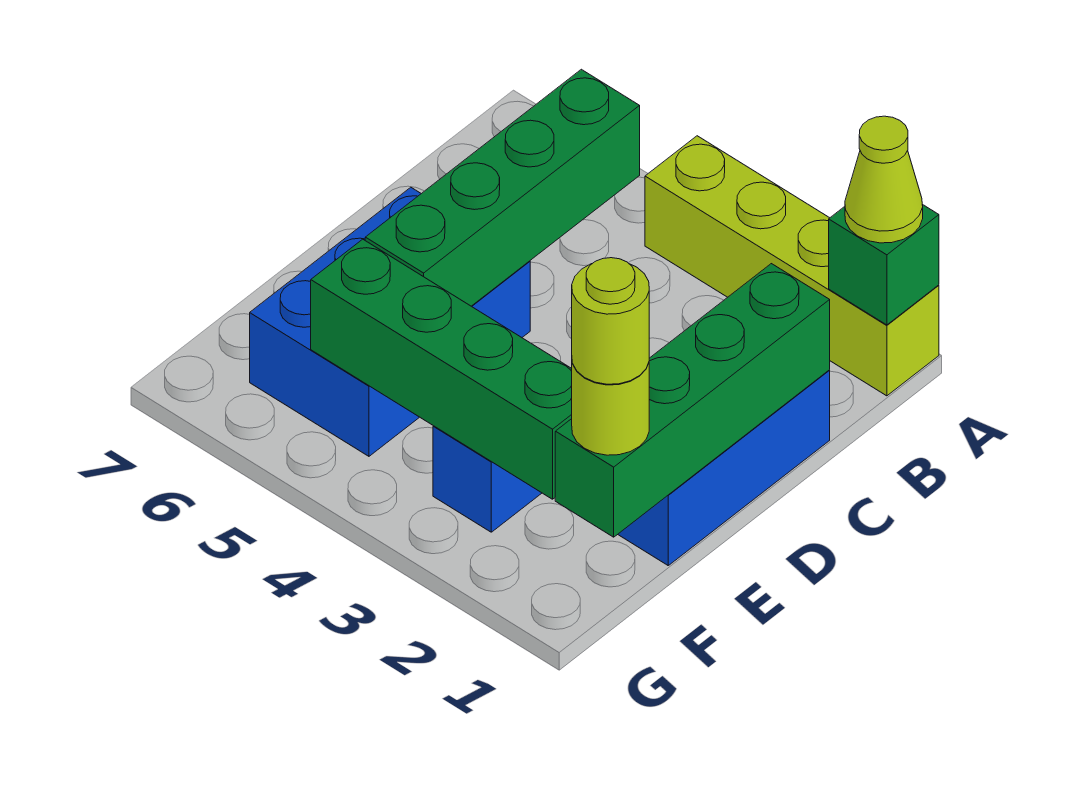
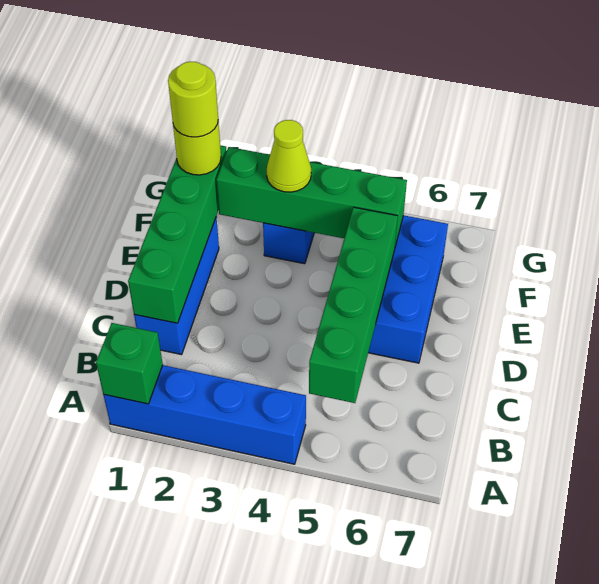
lime 1x4 brick [645,136,939,396] -> blue 1x4 brick [103,365,306,464]
lime 1x1 cone [845,116,923,243] -> lime 1x1 cone moved to [267,120,311,192]

